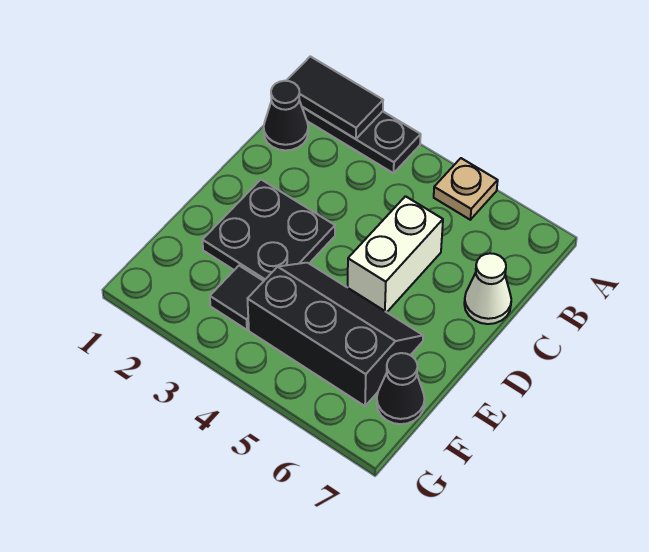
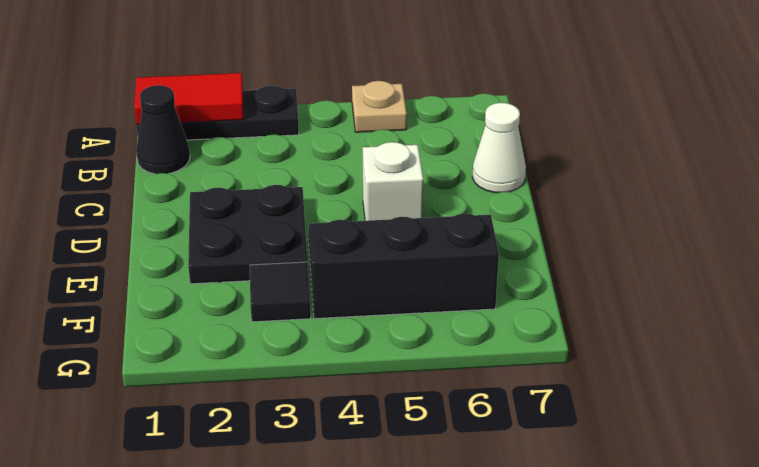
black 1x2 tile [286,56,383,139] -> red 1x2 tile [134,73,244,125]
white 1x2 brick [348,196,443,312] -> white 1x1 brick [363,142,423,221]
black 1x1 cone [377,353,425,424] -> none

